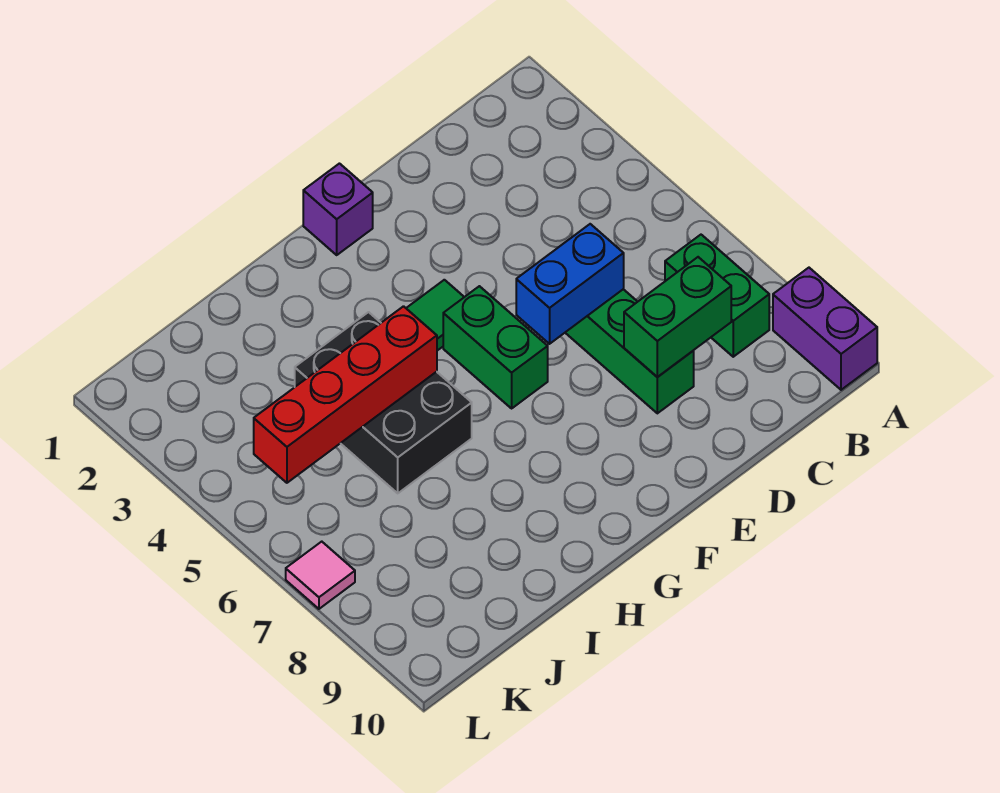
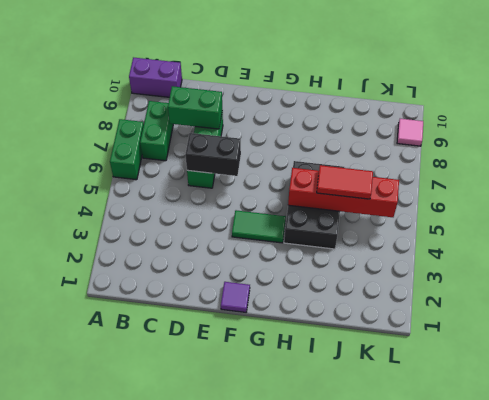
purple 1x2 brick [773,268,877,390] -> purple 1x2 brick turned to [129,57,182,97]
blue 1x2 brick [516,224,624,344] -> black 1x2 brick [185,133,241,176]
purple 1x1 brick [303,164,373,255] -> purple 1x1 tile [221,282,250,312]
green 1x2 brick [443,286,548,408] -> green 1x2 brick moved to [110,119,144,180]
none -> red 1x2 tile [317,165,373,199]
pink 1x1 tile [286,542,355,609] -> pink 1x1 tile moved to [397,119,423,146]

